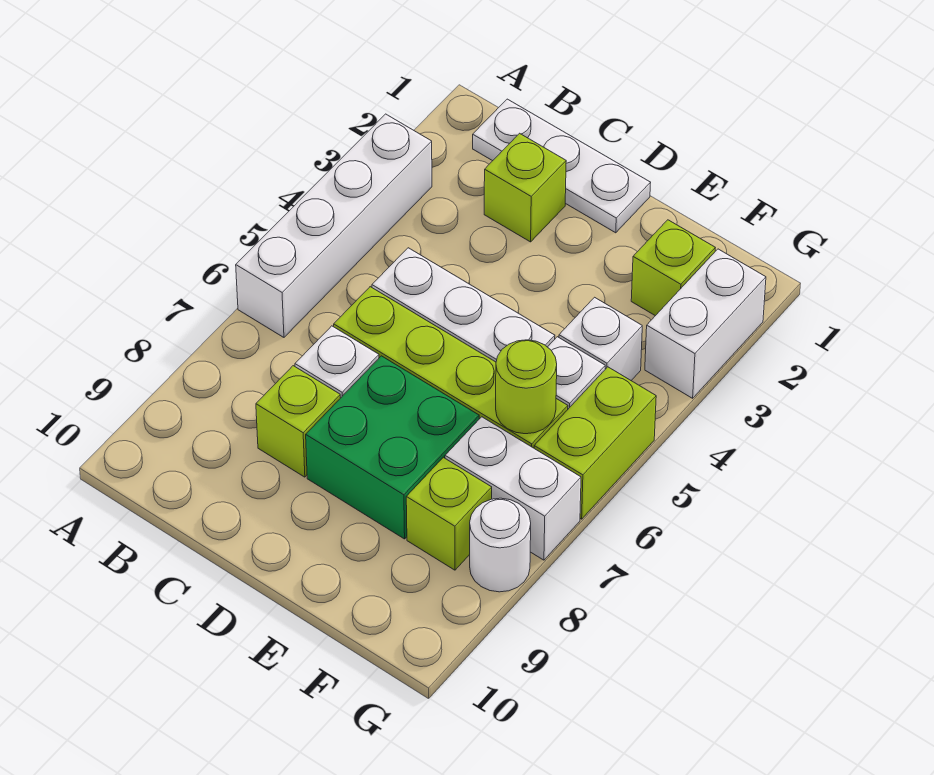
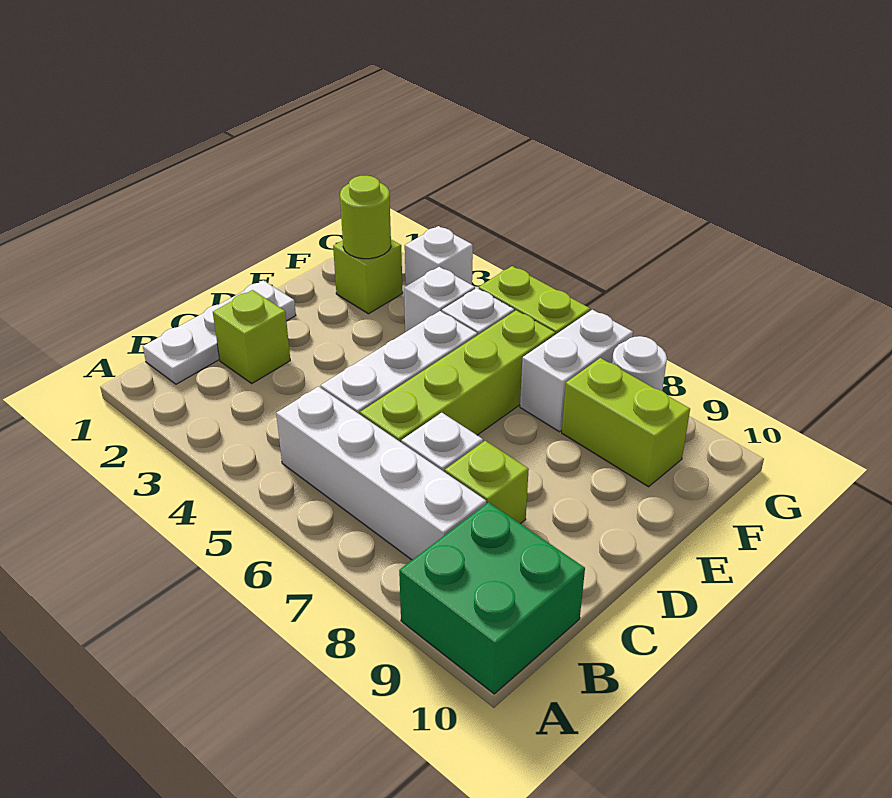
white 1x4 brick [236,114,432,337] -> white 1x4 brick moved to [276,387,486,560]
green 2x2 brick [306,356,479,539] -> green 2x2 brick moved to [399,502,585,694]
lime 1x1 round brick [496,340,557,434] -> lime 1x1 round brick moved to [340,176,391,259]
lime 1x1 brick [406,457,492,570] -> lime 1x2 brick [562,358,690,487]
white 1x2 brick [645,249,766,398] -> white 1x1 brick [405,226,473,286]

